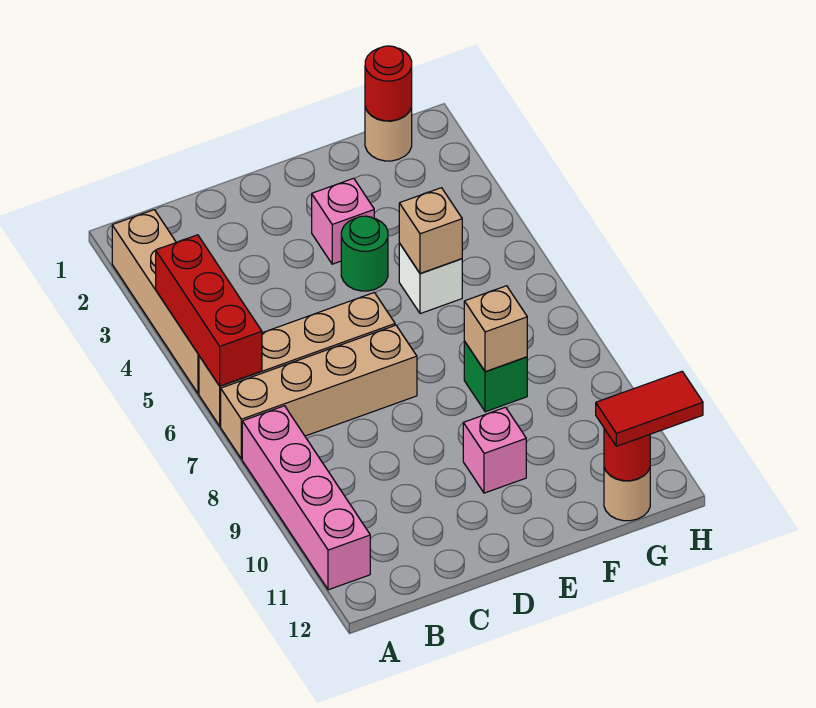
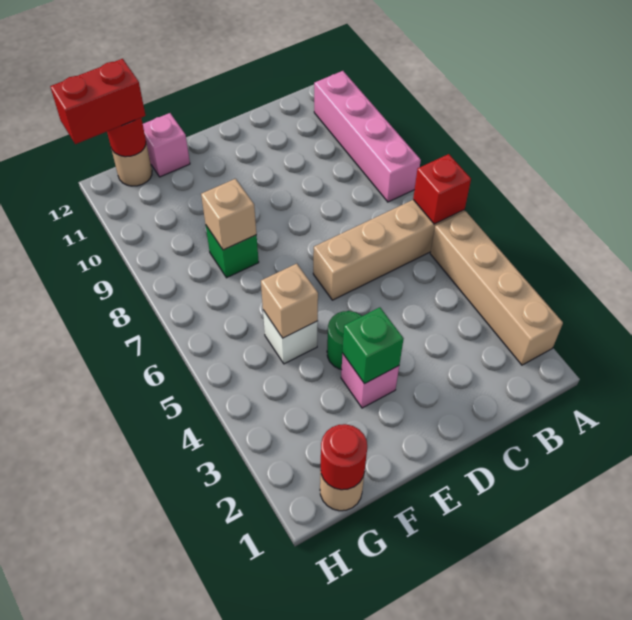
red 1x3 brick [156,235,262,386] -> red 1x1 brick [413,154,471,224]
tan 1x4 brick [221,325,417,459] -> none
none -> green 1x1 brick [342,307,404,384]
pink 1x1 brick [463,407,526,493] -> pink 1x1 brick moved to [143,113,190,177]
red 1x2 tile [596,371,703,446] -> red 1x2 brick [50,59,146,144]

